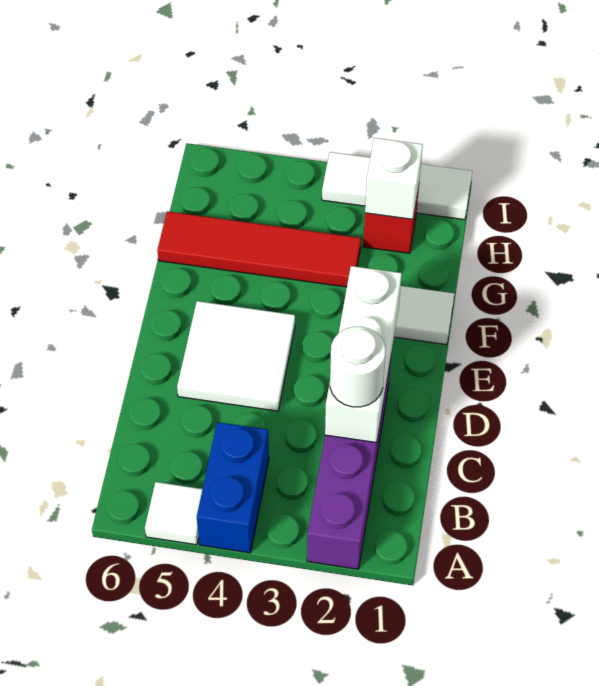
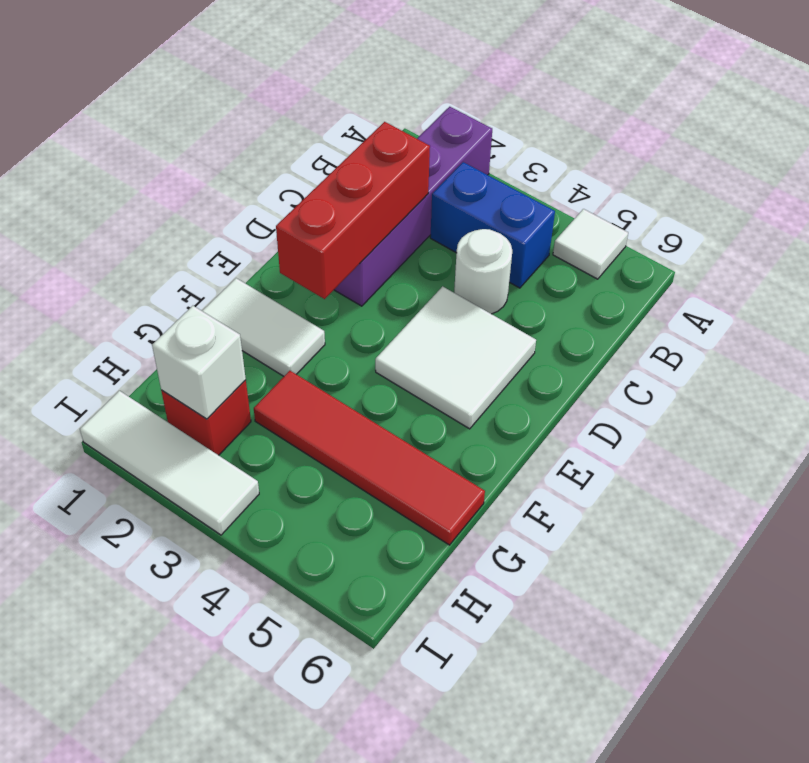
blue 1x2 brick [197,422,269,553] -> blue 1x2 brick turned to [430,162,555,288]
white 1x3 brick [325,266,402,443] -> red 1x3 brick [276,122,430,299]
white 1x1 round brick [330,327,385,407] -> white 1x1 round brick moved to [454,229,512,314]

